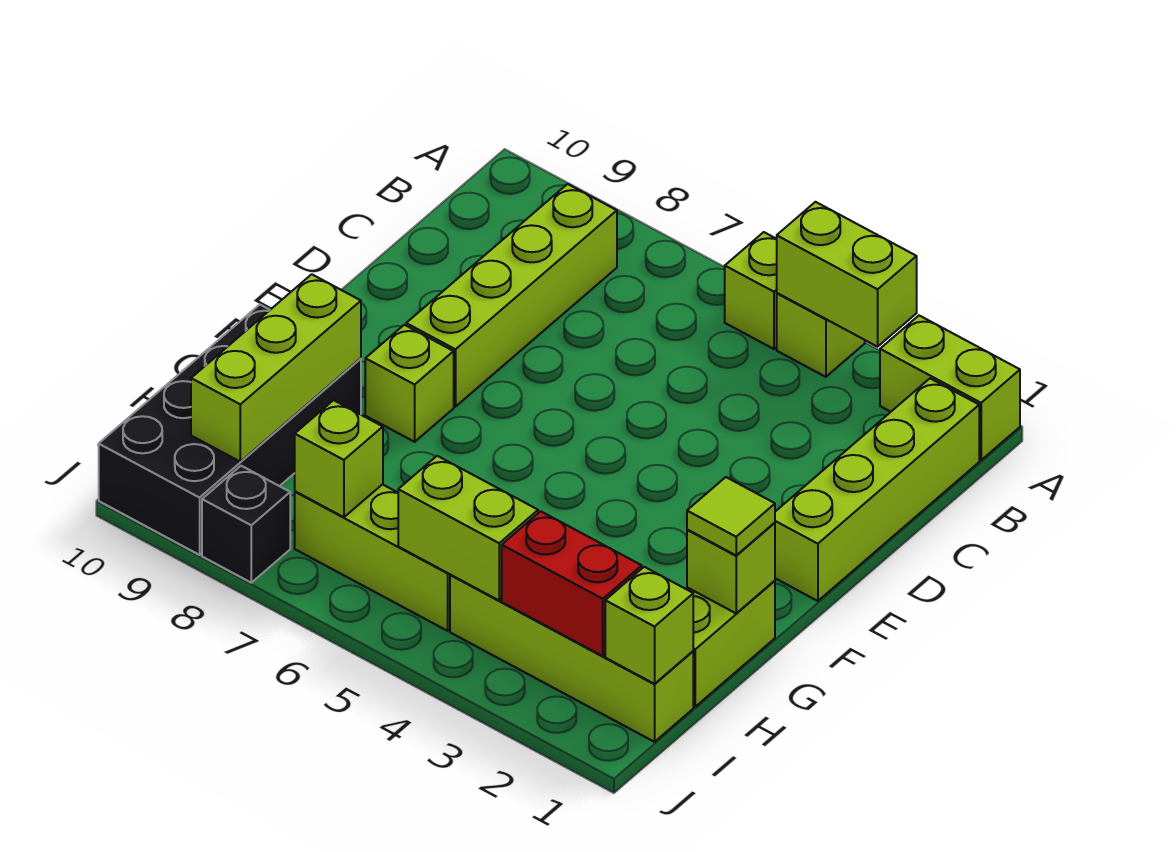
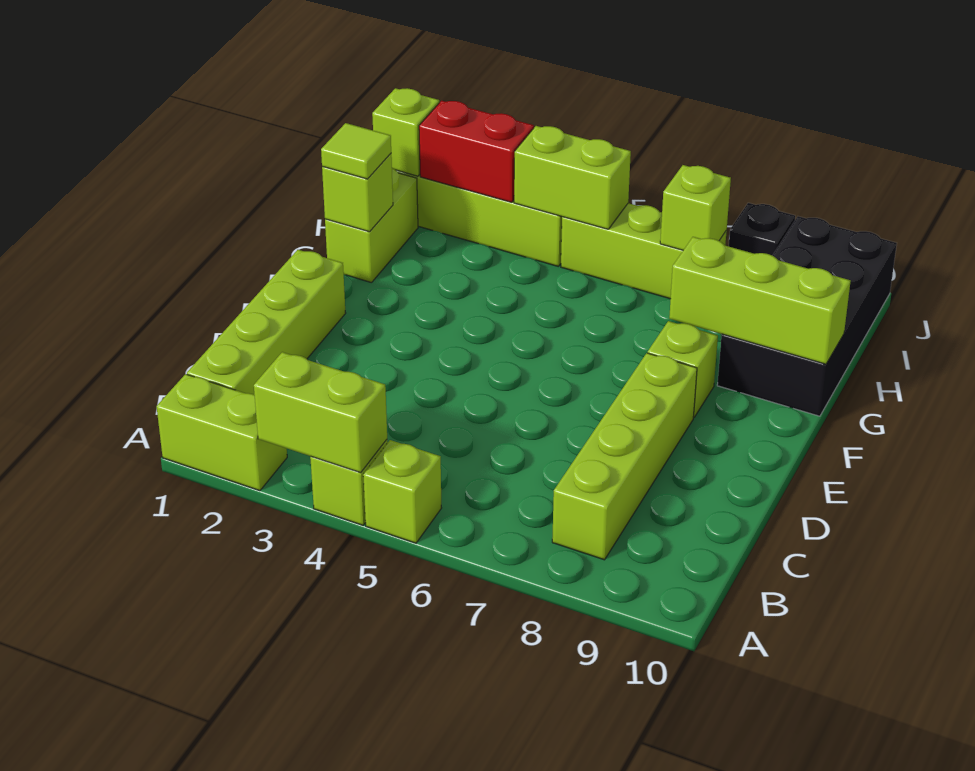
lime 1x3 brick [191,274,361,462] -> lime 1x3 brick turned to [669,237,851,364]

